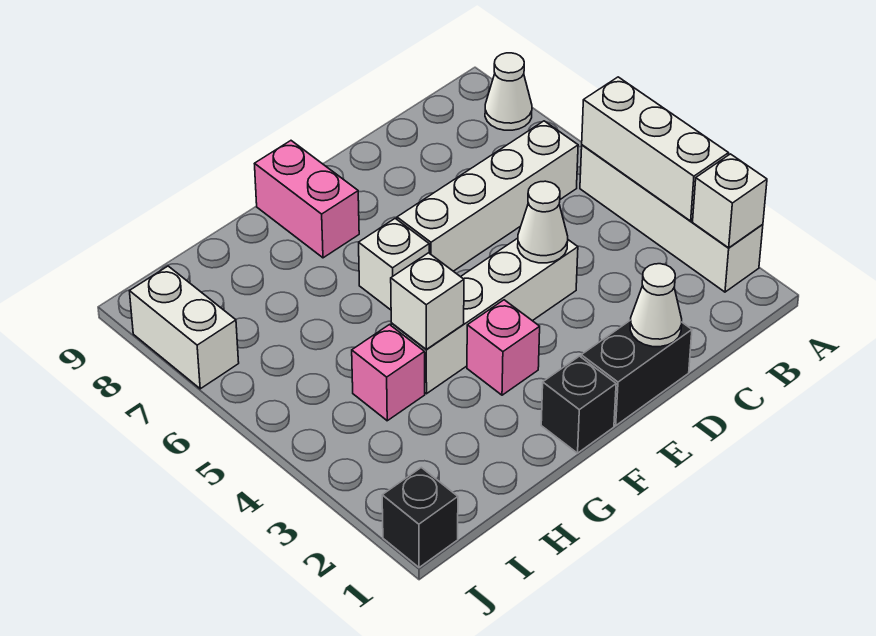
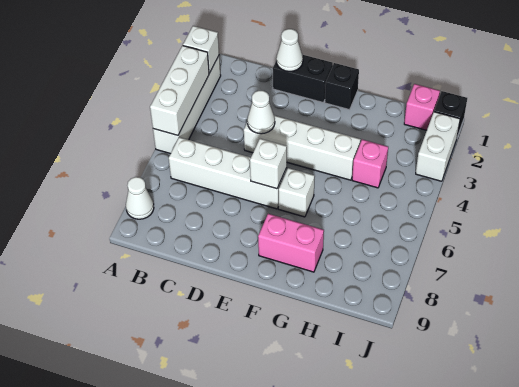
pink 1x1 brick [467,300,540,395] -> pink 1x1 brick moved to [404,84,440,130]
pink 1x2 brick [255,141,359,258] -> pink 1x2 brick turned to [258,214,324,272]
white 1x1 brick [391,253,464,349] -> white 1x1 brick moved to [250,139,287,189]
white 1x2 brick [130,266,239,389] -> white 1x2 brick moved to [416,112,460,181]

